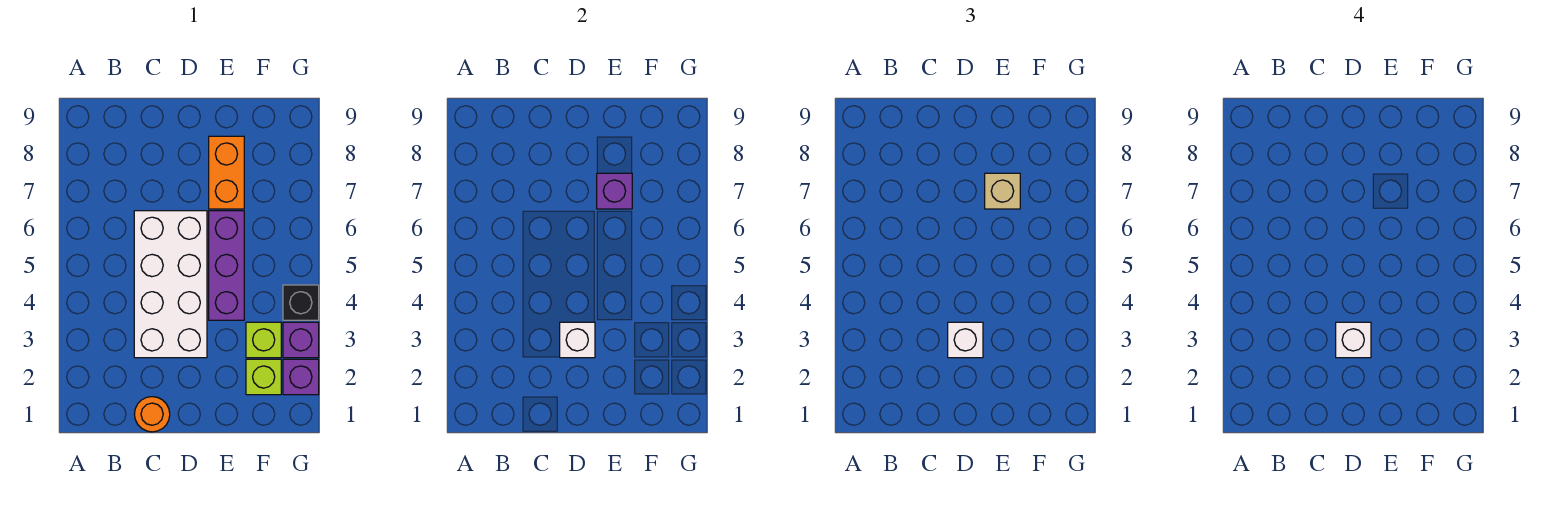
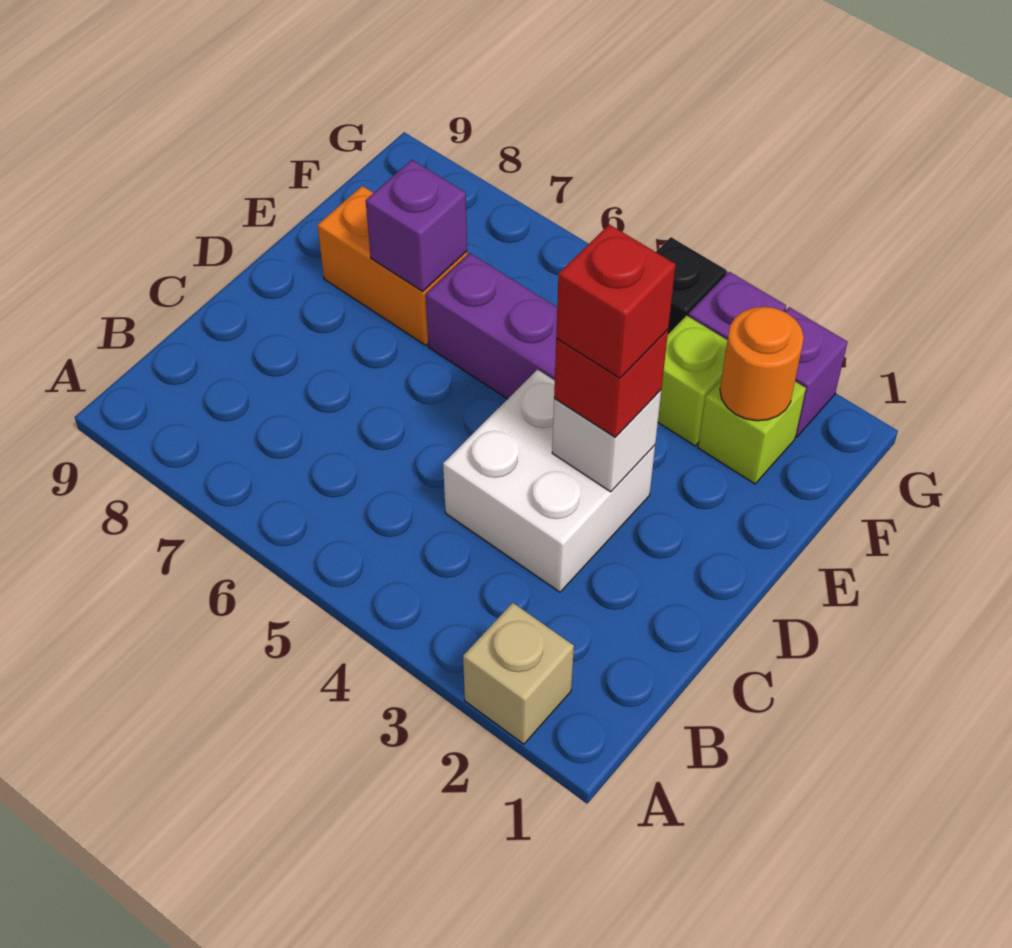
orange 1x1 round brick [134,397,170,432] -> orange 1x1 round brick moved to [720,307,804,421]
white 2x4 brick [134,211,207,358] -> white 2x2 brick [443,370,655,592]
white 1x1 brick [948,322,983,358] -> red 1x1 brick [554,330,668,437]
white 1x1 brick [1336,322,1371,358] -> red 1x1 brick [556,224,676,378]
tan 1x1 brick [985,173,1020,209] -> tan 1x1 brick moved to [463,603,574,744]

